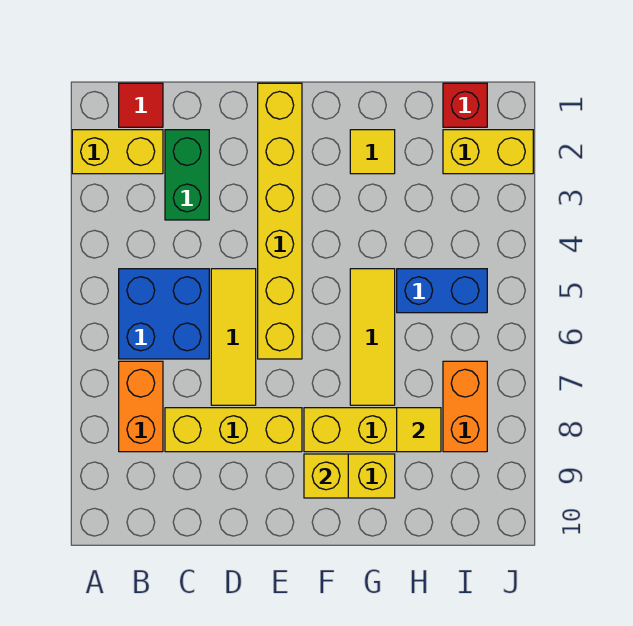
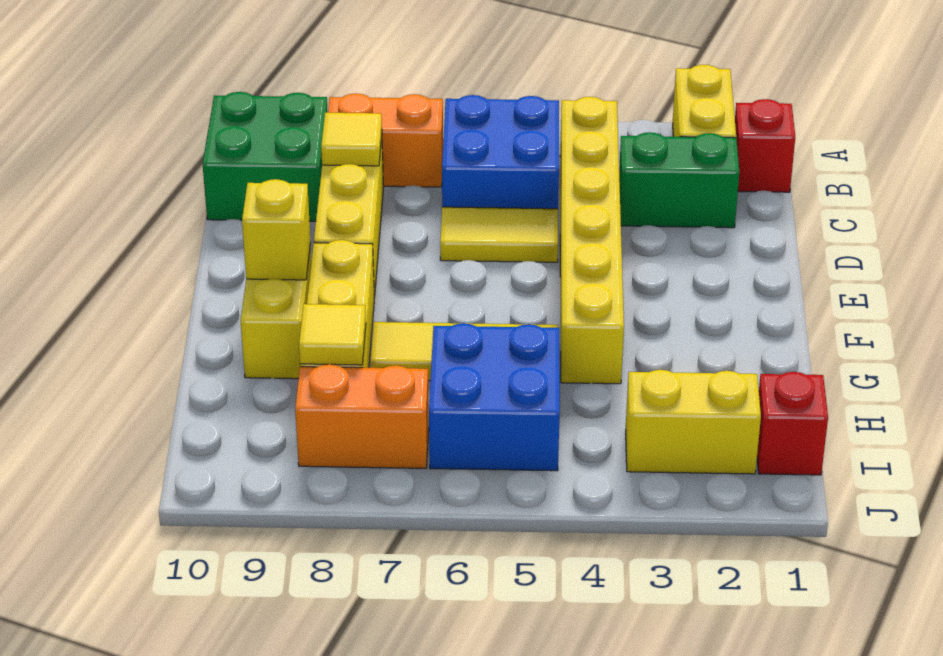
red 1x1 tile [119,83,163,127] -> red 1x1 brick [735,99,795,192]
none -> green 2x2 brick [203,92,328,221]
yellow 1x3 tile [211,269,256,405] -> yellow 1x2 tile [440,207,558,262]
yellow 1x6 brick [258,83,302,359] -> yellow 1x6 brick turned to [560,97,624,384]
yellow 1x1 tile [350,130,395,174] -> yellow 1x1 tile moved to [321,113,382,166]
blue 1x2 brick [397,269,487,313] -> blue 2x2 brick [429,323,560,471]
yellow 1x2 brick [443,130,533,174] -> yellow 1x2 brick turned to [626,370,761,474]

